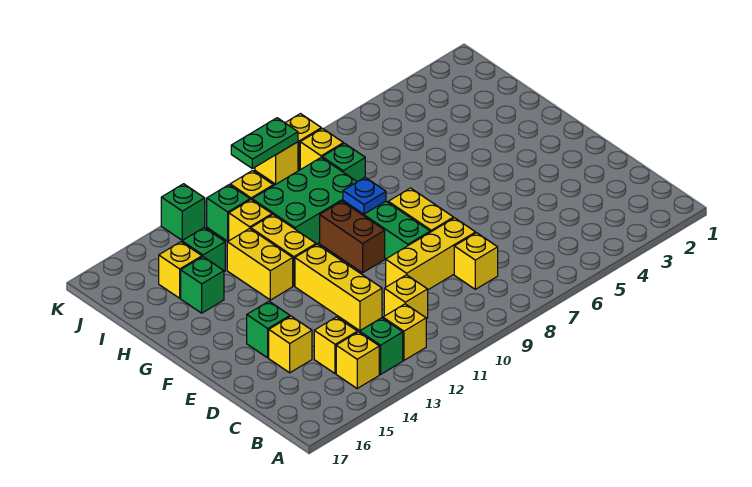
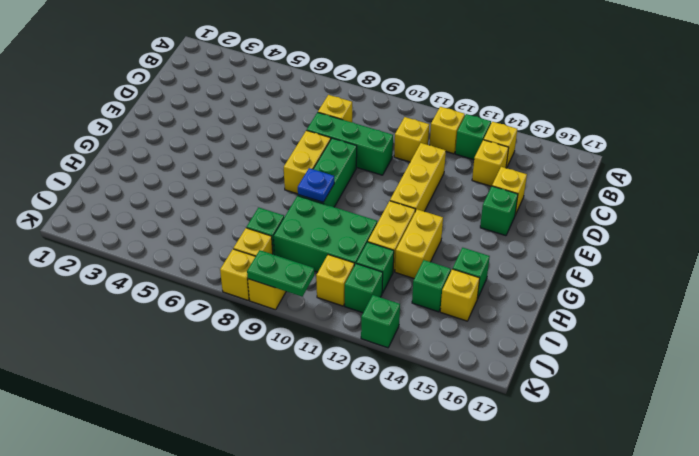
yellow 1x3 brick [386,218,476,290] -> green 1x3 brick [307,112,393,175]
brown 1x2 brick [320,201,385,273] -> none
yellow 1x1 brick [229,200,272,241] -> green 1x1 brick [356,242,394,293]

